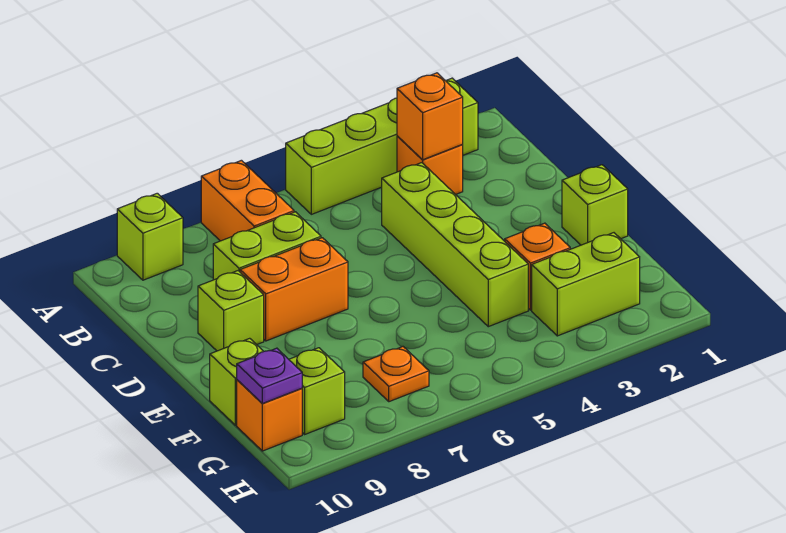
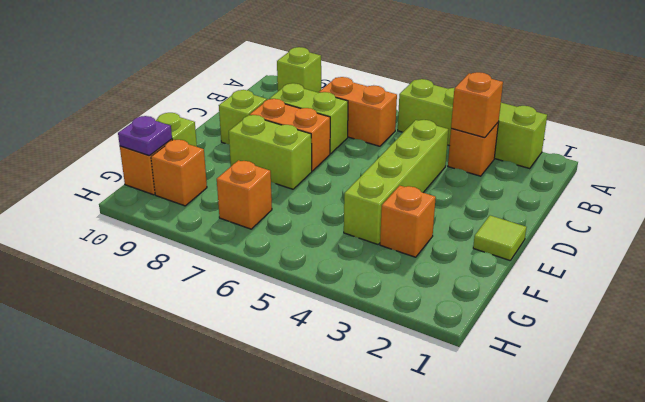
orange 1x2 brick [201,160,294,241] -> orange 1x2 brick turned to [319,77,397,146]
lime 1x1 brick [562,165,628,245] -> lime 1x1 tile [473,215,527,261]
lime 1x2 brick [532,233,640,336] -> lime 1x2 brick moved to [229,115,312,189]
orange 1x1 plate [363,347,429,402] -> orange 1x1 brick [217,160,272,229]
lime 1x1 brick [289,348,345,434] -> orange 1x1 brick [151,139,207,206]

